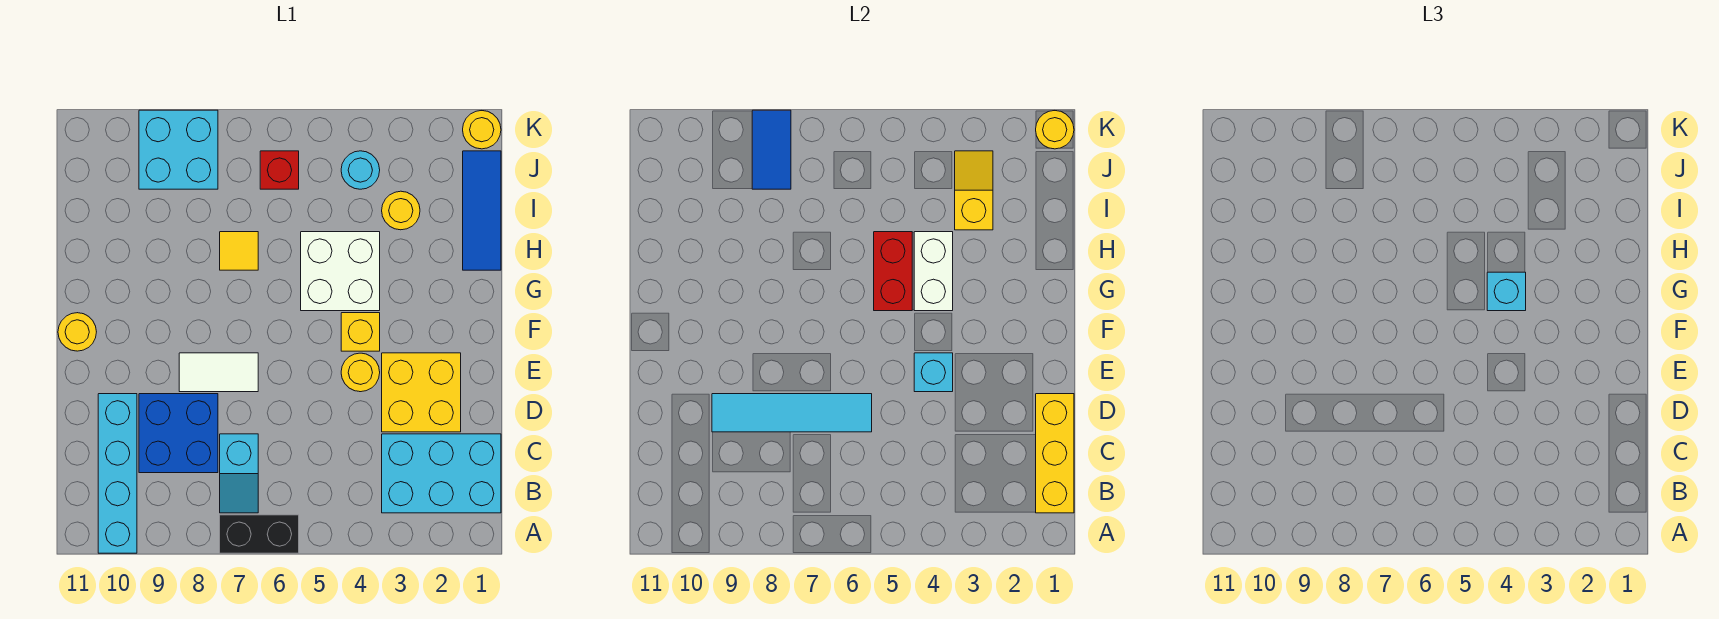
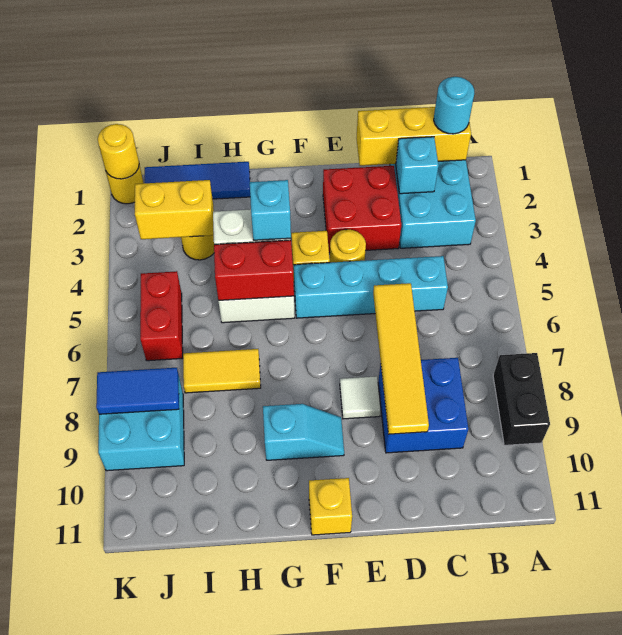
black 1x2 brick [220,515,299,553] -> black 1x2 brick moved to [493,353,550,445]
cyan 1x4 brick [98,394,137,553] -> cyan 1x4 brick moved to [294,256,448,318]
cyan 1x2 slope [220,434,258,513] -> cyan 1x2 slope moved to [263,404,344,460]
yellow 2x2 brick [382,353,461,432] -> red 2x2 brick [323,166,401,253]
cyan 1x4 tile [712,394,872,432] -> yellow 1x4 tile [373,283,429,434]
cyan 1x1 brick [914,353,953,392] -> cyan 1x1 brick moved to [396,137,438,194]
white 1x2 tile [179,353,258,392] -> white 1x1 tile [340,376,381,419]
yellow 1x1 round brick [58,313,96,351] -> yellow 1x1 brick [309,478,352,535]
yellow 1x1 tile [220,232,258,270] -> yellow 1x2 tile [183,349,261,393]
yellow 1x2 slope [955,151,993,230] -> yellow 1x2 brick [135,180,214,239]
cyan 1x1 round brick [341,151,380,189] -> cyan 1x1 round brick moved to [434,77,474,134]
red 1x1 brick [260,151,299,189] -> red 1x2 brick [140,271,183,361]

